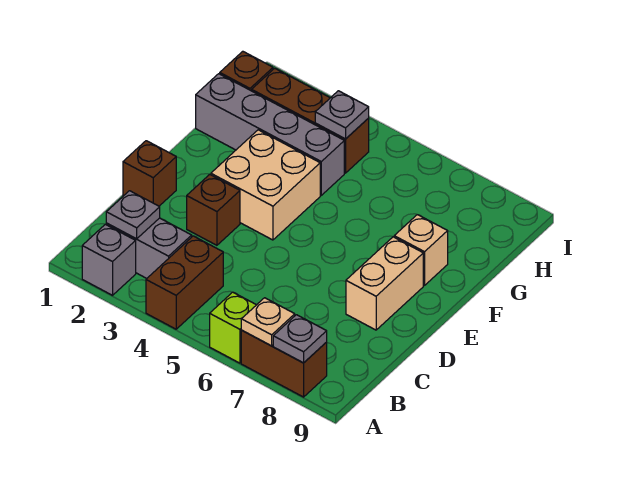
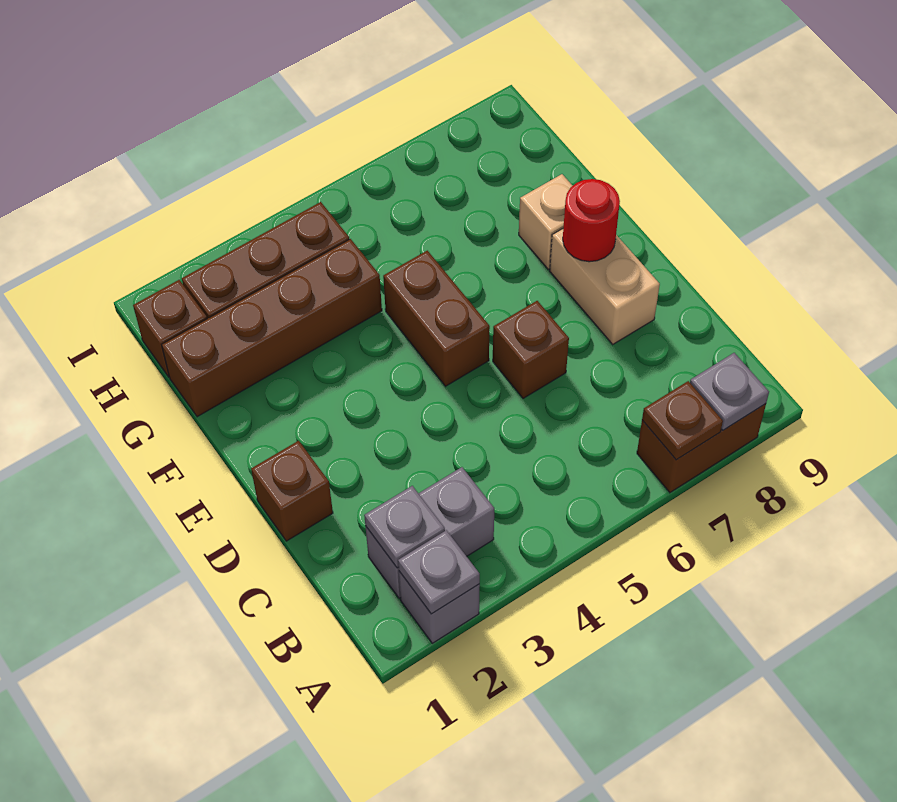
brown 1x2 brick [146,236,223,329] -> brown 1x2 brick moved to [383,251,490,386]
lime 1x1 brick [210,292,256,363] -> none
tan 1x1 plate [241,298,295,346] -> brown 1x1 plate [642,381,723,460]
brown 1x1 brick [187,174,240,245] -> brown 1x1 brick moved to [493,301,569,399]
tan 2x2 brick [211,130,320,240] -> none
none -> red 1x1 round brick [563,179,620,262]
grey 1x4 brick [196,74,344,195] -> brown 1x4 brick [162,239,382,417]
grey 1x1 plate [315,91,369,139] -> grey 1x1 plate moved to [398,530,480,614]

